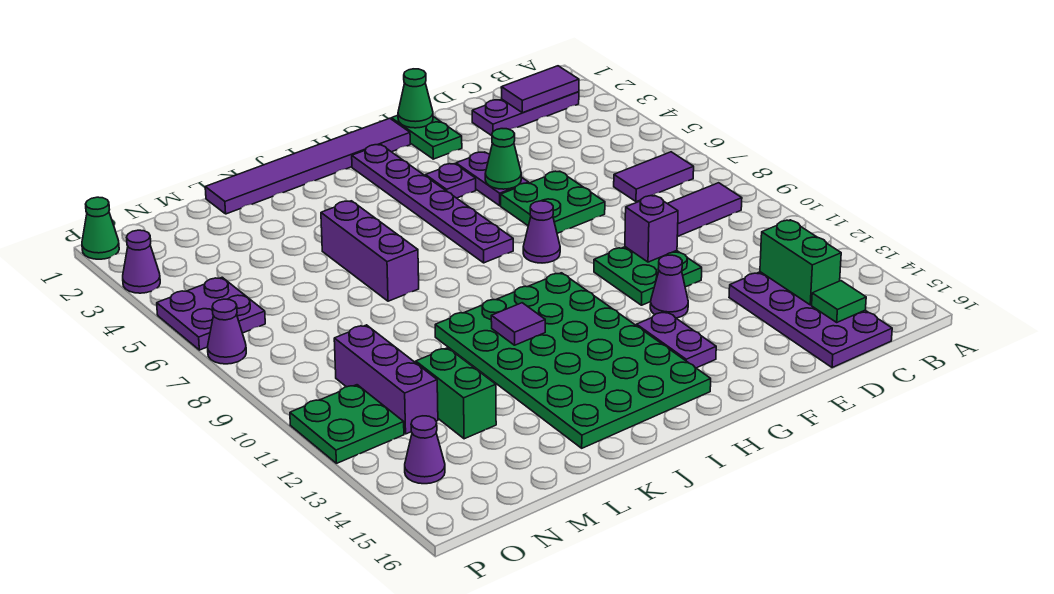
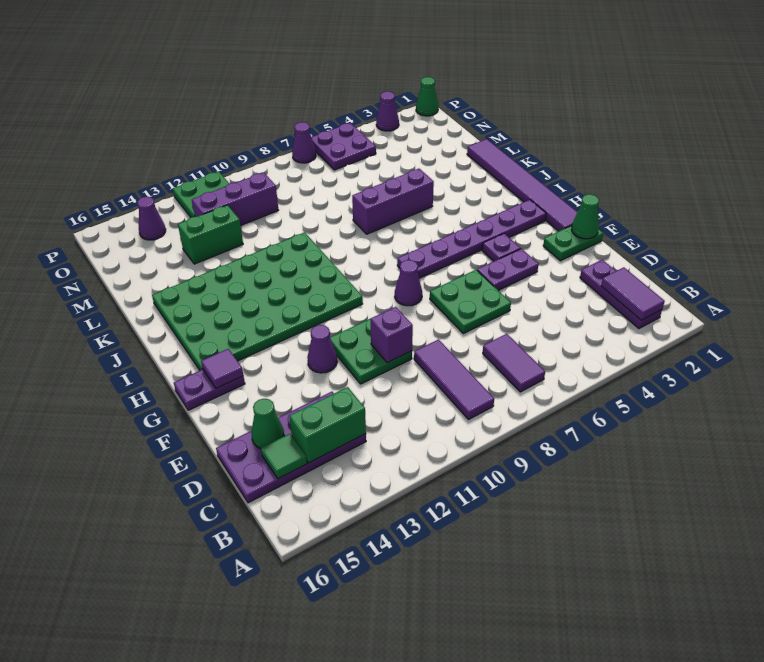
green 1x1 cone [485,129,521,189] -> green 1x1 cone moved to [251,399,284,449]
purple 1x2 plate [637,312,716,368] -> purple 1x2 plate moved to [174,369,245,410]
purple 1x1 tile [491,303,545,345] -> purple 1x1 tile moved to [201,349,243,388]

